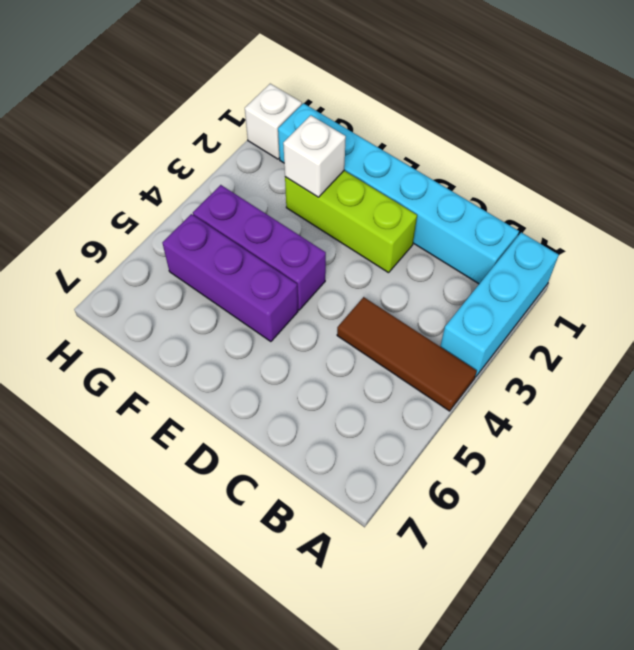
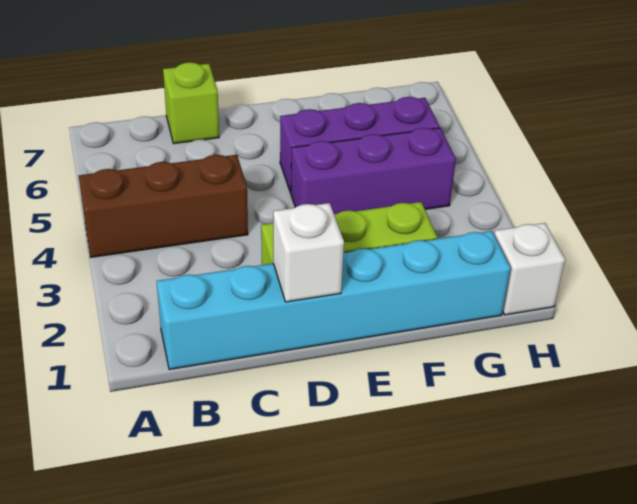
cyan 1x3 brick [440,232,559,377] -> none
brown 1x3 tile [337,297,477,411] -> brown 1x3 brick [79,155,248,257]
none -> lime 1x1 brick [163,62,219,144]
white 1x1 brick [283,115,346,197] -> white 1x1 brick moved to [273,203,344,302]

